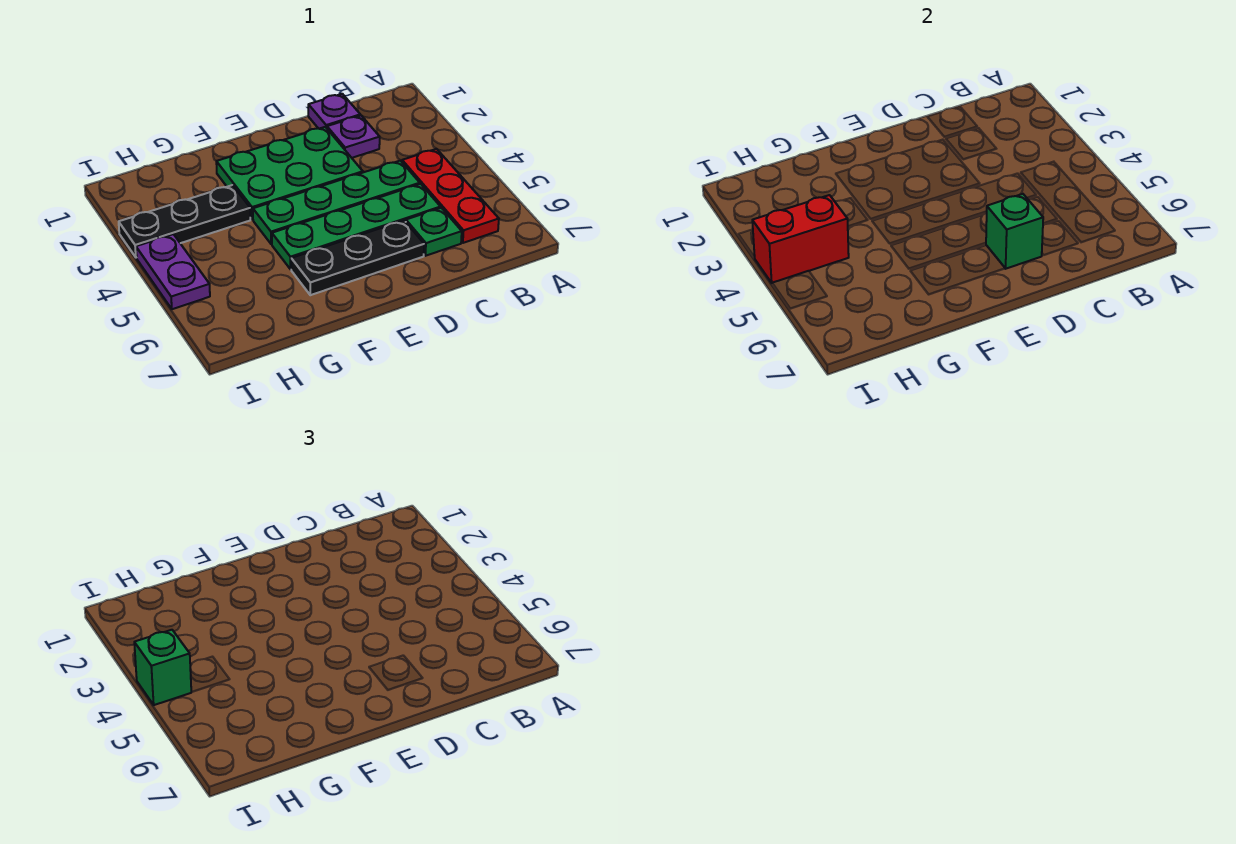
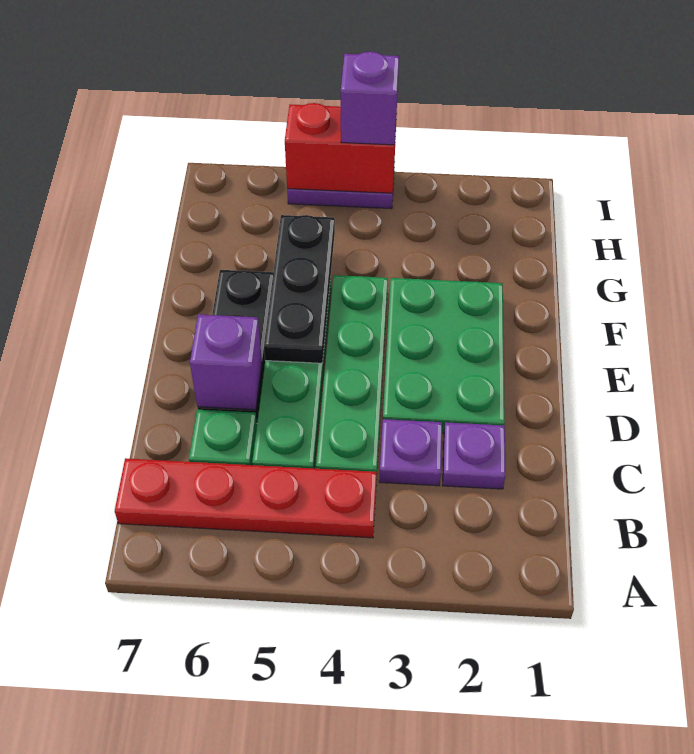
red 1x3 plate [402,149,499,243] -> red 1x4 plate [115,458,377,538]
purple 1x1 plate [308,94,360,129] -> purple 1x1 plate moved to [379,419,442,486]
green 1x1 brick [986,194,1043,269] -> purple 1x1 brick [190,314,262,410]
black 1x3 plate [119,185,250,258] -> black 1x3 plate moved to [264,215,335,363]
red 1x2 brick [752,195,849,283] -> red 1x2 brick turned to [285,103,397,193]
green 1x1 brick [134,630,191,705] -> purple 1x1 brick [341,52,399,145]

